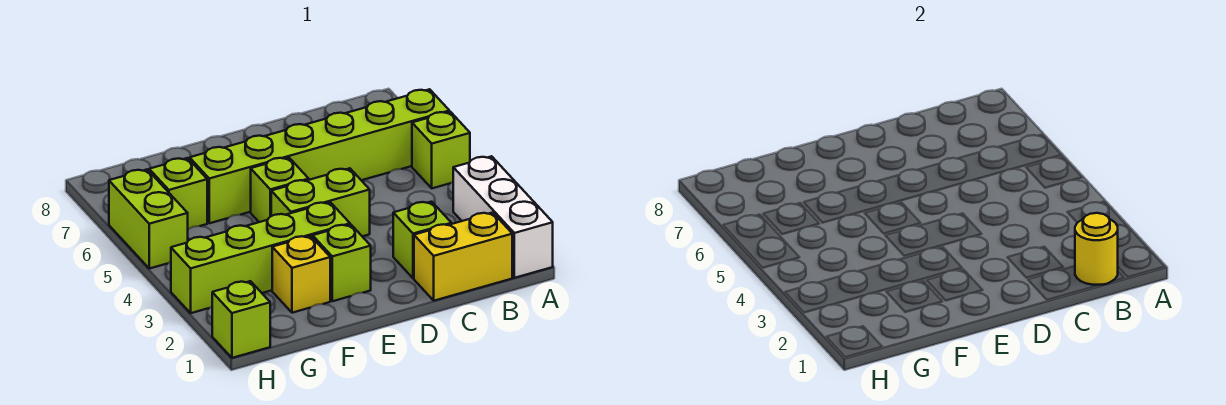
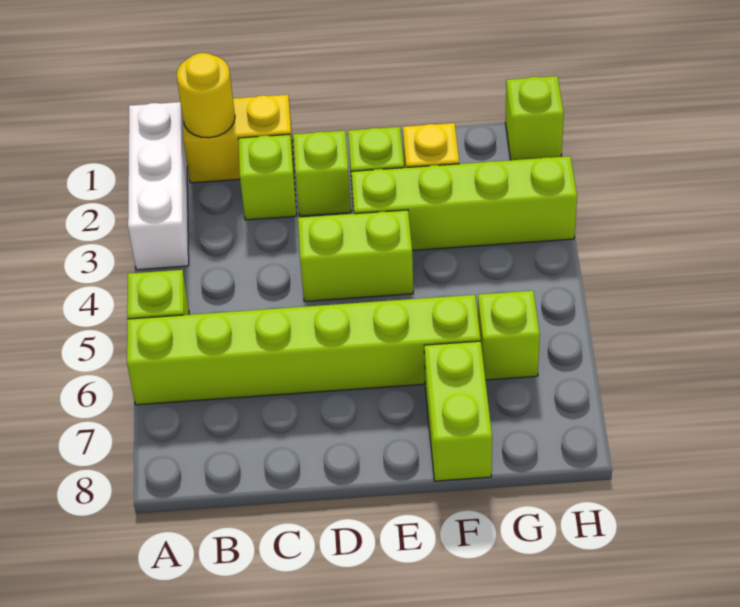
lime 1x1 brick [251,158,309,222] -> lime 1x1 brick moved to [293,131,351,216]
lime 1x2 brick [109,170,188,269] -> lime 1x2 brick moved to [424,341,492,481]

